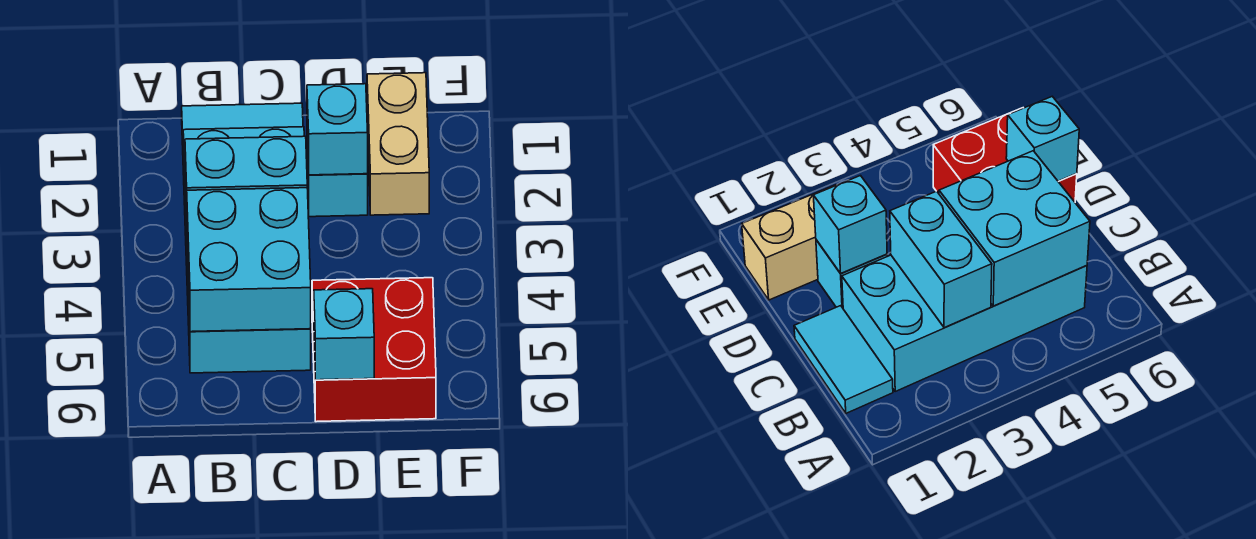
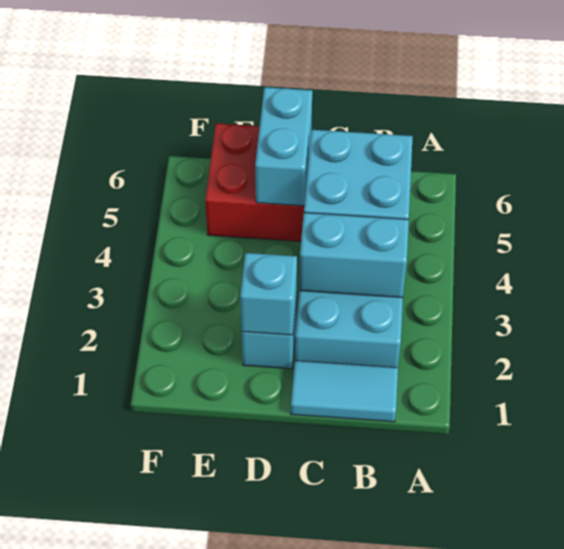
cyan 1x1 brick [314,289,374,380] -> cyan 1x2 brick [255,87,312,206]
tan 1x2 brick [367,73,429,215] -> none

